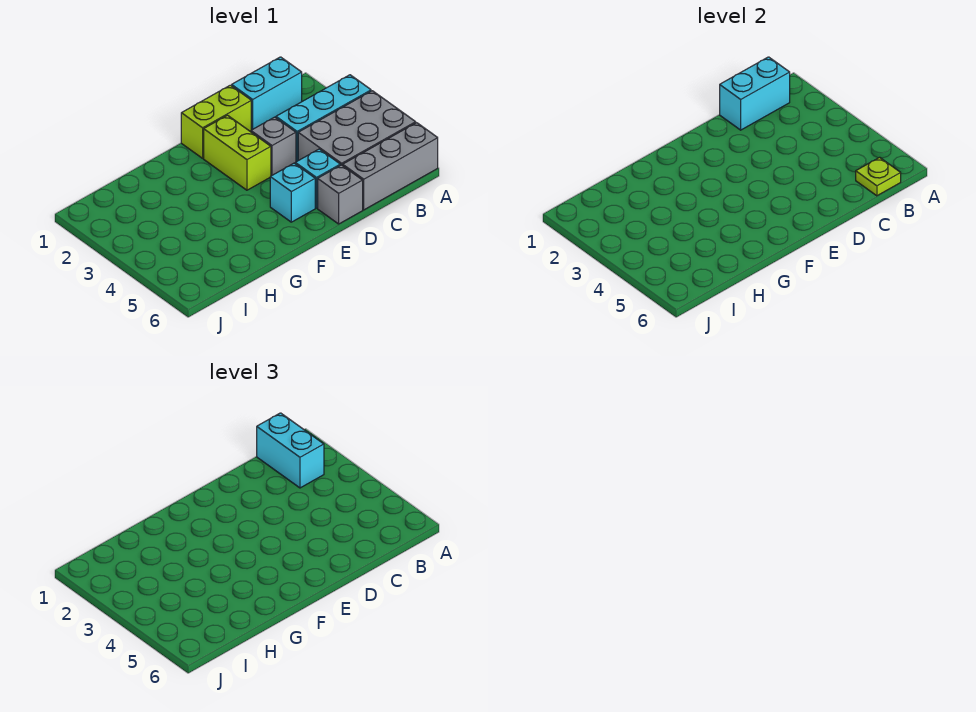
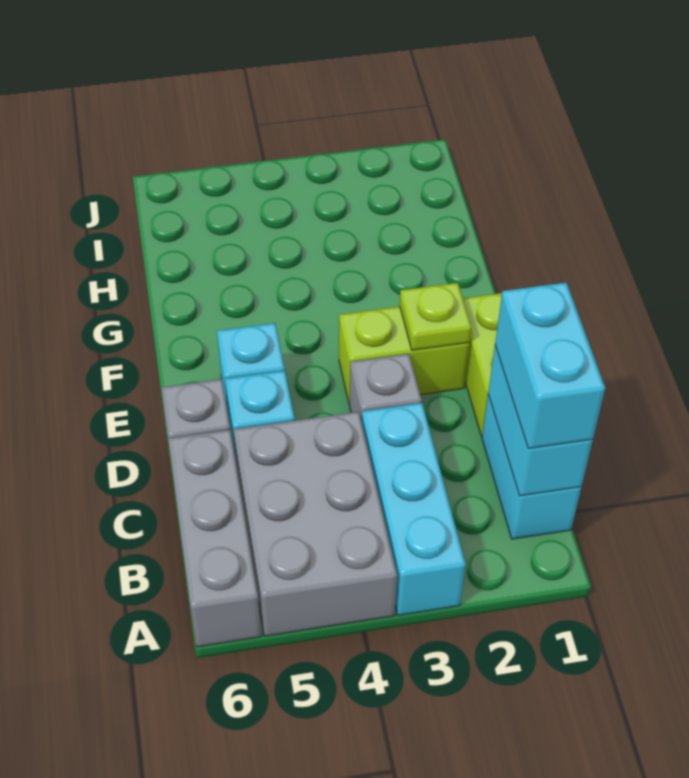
cyan 1x2 brick [257,413,324,488] -> cyan 1x2 brick turned to [495,283,605,449]
lime 1x1 plate [856,157,901,196] -> lime 1x1 plate moved to [400,283,472,350]

